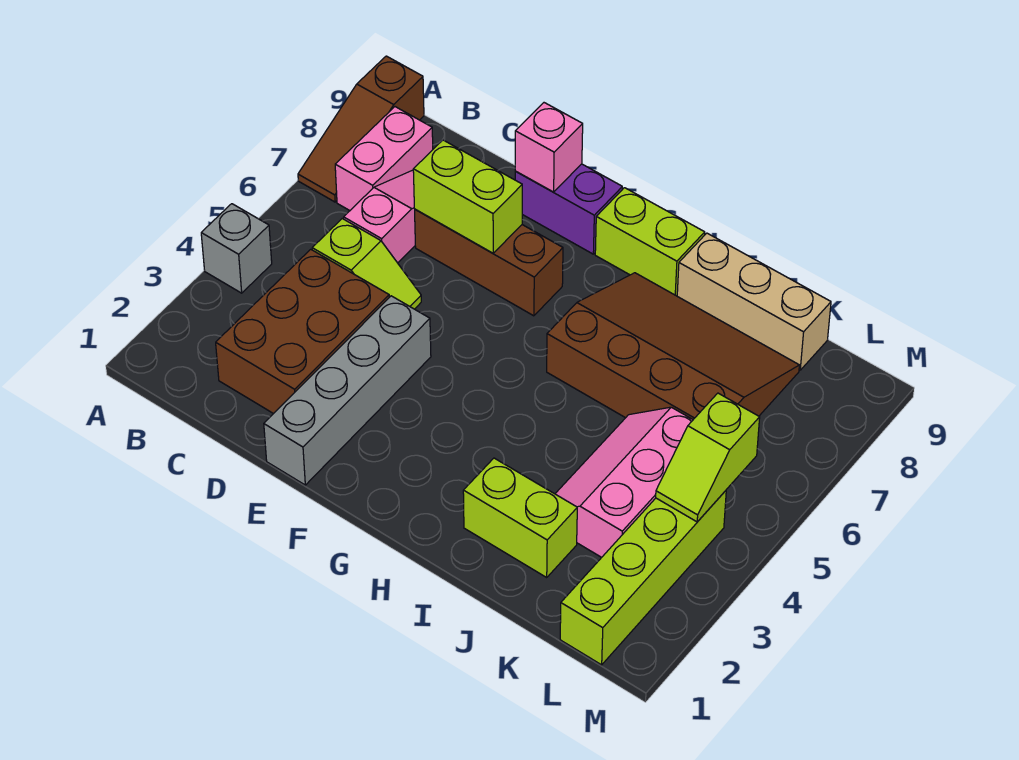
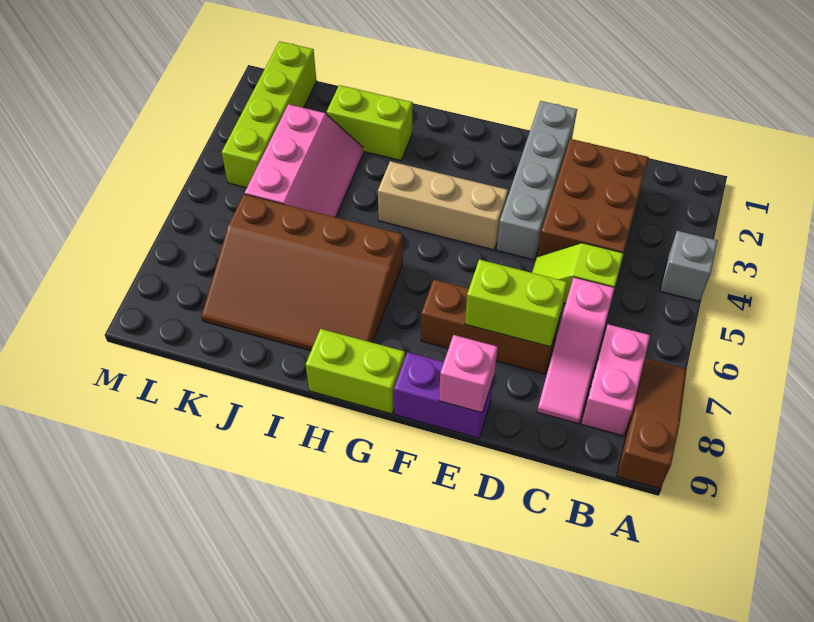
tan 1x3 brick [677,233,831,370] -> tan 1x3 brick moved to [378,161,508,250]
lime 1x2 slope [656,393,760,522] -> none

